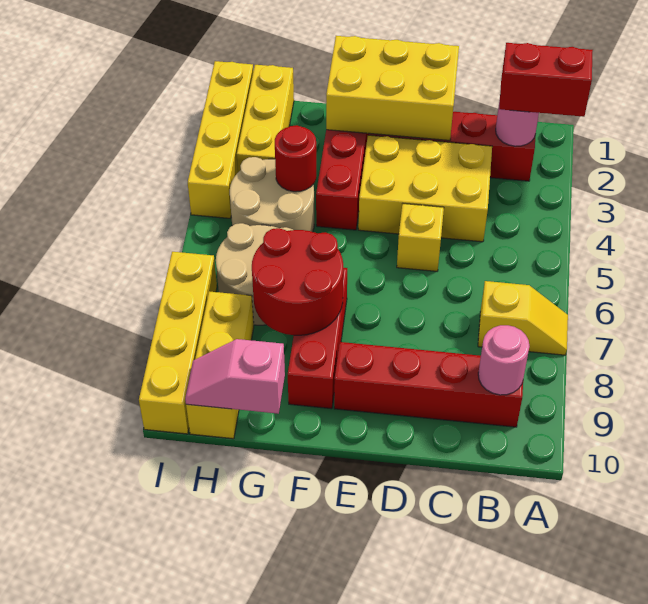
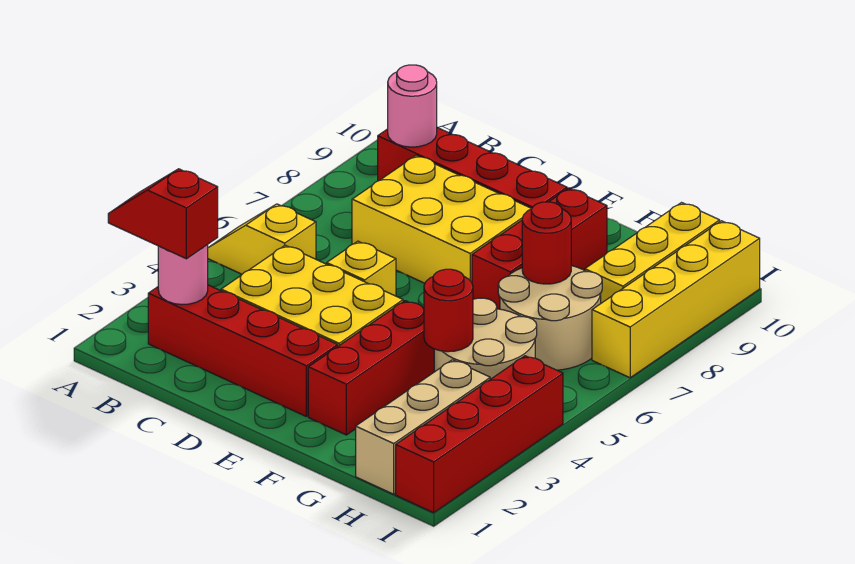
red 1x2 brick [499,43,593,117] -> red 1x2 slope [108,169,218,259]
yellow 1x2 slope [478,281,568,355] -> yellow 1x2 slope moved to [208,204,316,274]
yellow 2x3 brick [326,36,459,141] -> yellow 2x3 brick moved to [352,155,532,283]
red 2x2 round brick [252,228,343,335] -> red 1x1 round brick [522,202,571,284]
pink 1x2 slope [185,339,285,414] -> none
yellow 1x3 brick [237,65,294,172] -> tan 1x3 brick [356,360,490,494]
yellow 1x4 brick [188,61,253,218] -> red 1x4 brick [396,356,563,513]

